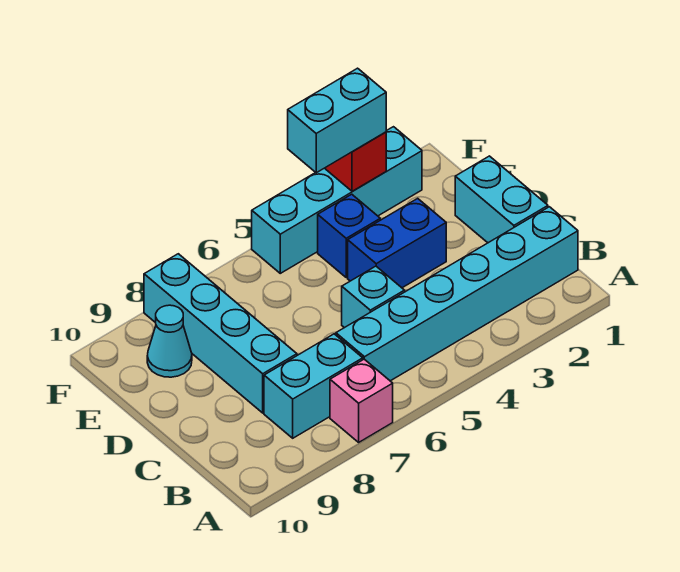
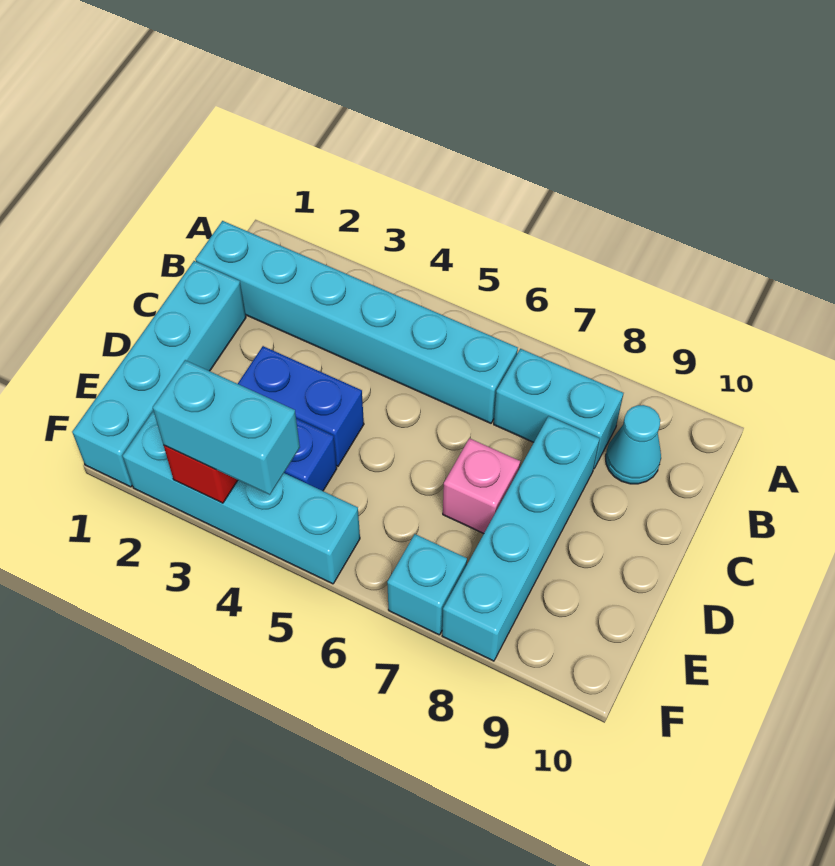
pink 1x1 brick [330,359,393,442] -> pink 1x1 brick moved to [443,438,520,534]
cyan 1x2 brick [455,156,548,243] -> cyan 1x4 brick [72,261,246,487]
cyan 1x1 brick [342,266,405,328] -> cyan 1x1 brick moved to [387,534,467,635]
cyan 1x1 cone [147,305,192,377] -> cyan 1x1 cone moved to [606,405,661,484]

